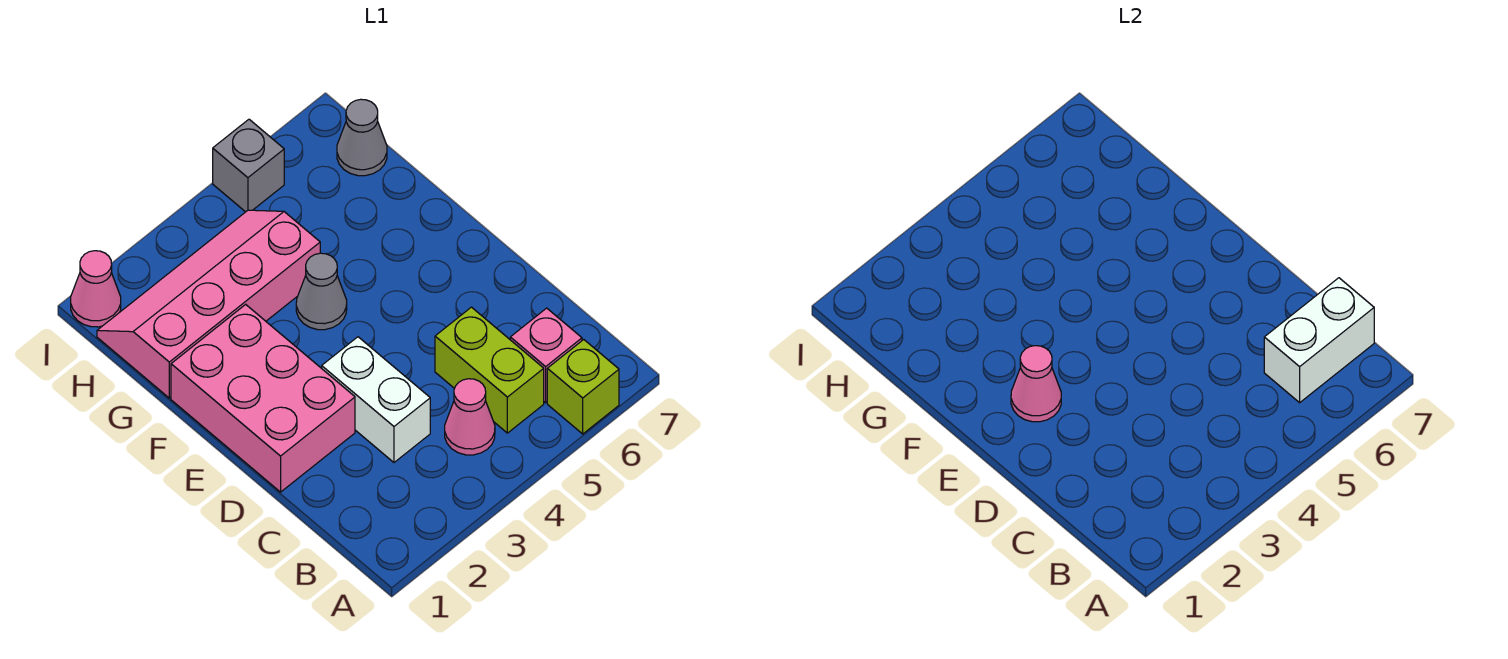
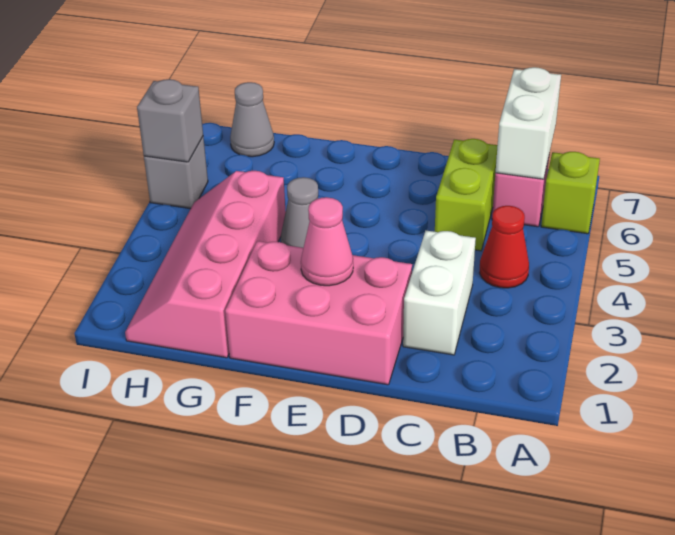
pink 1x1 cone [445,379,495,455] -> red 1x1 cone [479,206,529,288]
lime 1x2 brick [435,307,544,433] -> lime 1x2 brick turned to [435,139,498,251]
white 1x2 brick [322,337,430,462] -> white 1x2 brick turned to [403,231,476,355]
pink 1x1 cone [71,251,121,327] -> none
none -> grey 1x1 brick [137,79,203,162]

